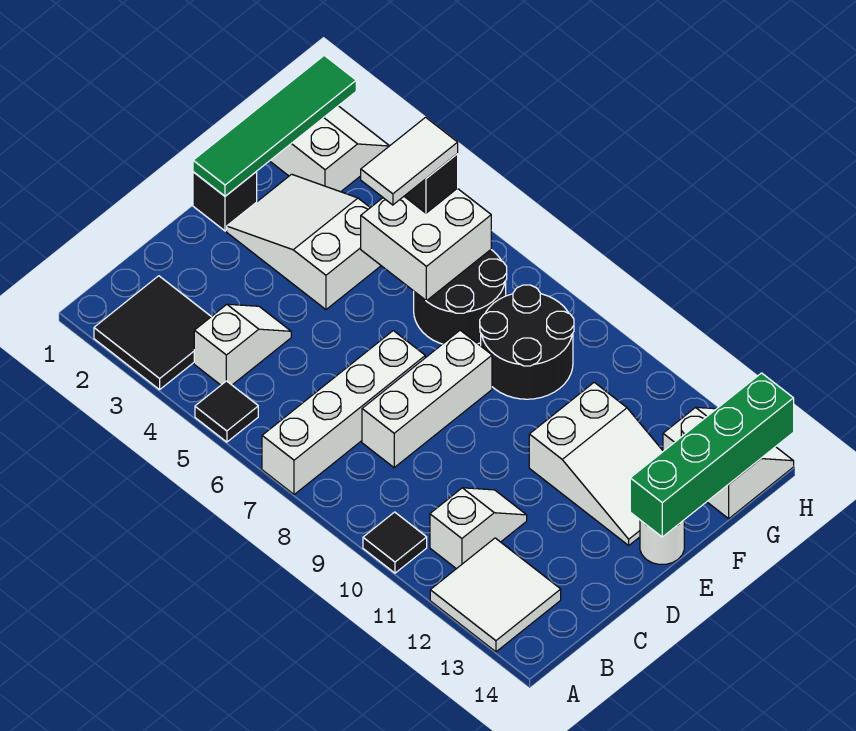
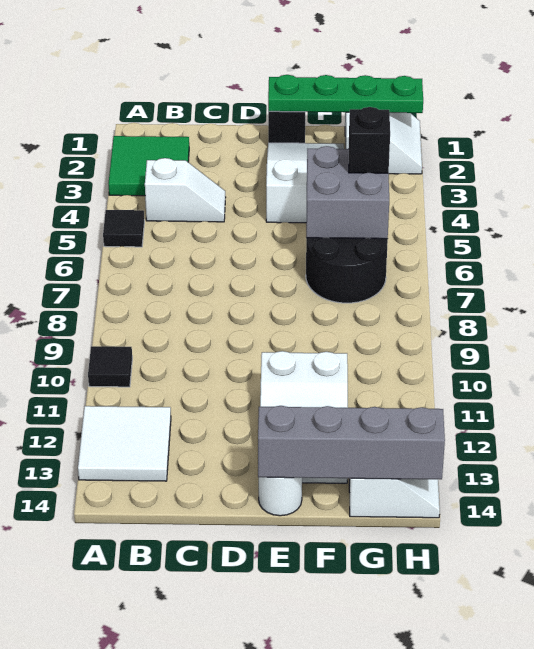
black 2x2 tile [94,276,211,390] -> green 2x2 tile [108,136,189,196]
white 1x4 brick [262,331,425,495] -> none
white 1x2 slope [430,488,527,569] -> none
white 1x3 brick [362,330,492,468] -> none
green 1x4 tile [193,55,356,196] -> green 1x4 plate [268,75,423,113]
green 1x4 brick [630,373,794,537] -> grey 1x4 brick [258,406,445,479]
white 2x2 brick [361,188,491,301] -> grey 2x2 brick [306,146,389,239]
white 1x2 tile [361,117,458,205] -> none
black 2x2 round brick [480,285,574,399] -> none

